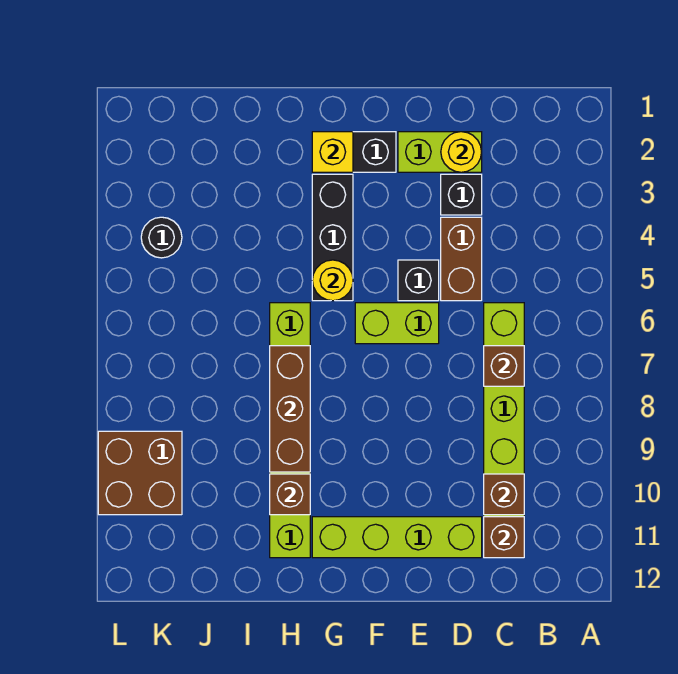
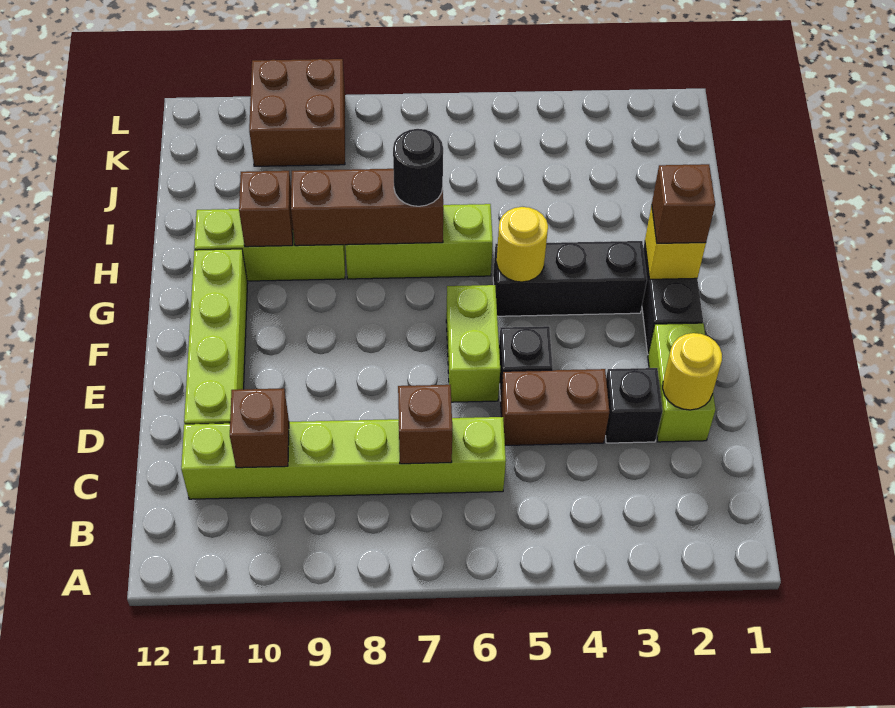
brown 1x1 brick [484,517,524,558] -> brown 1x1 brick moved to [652,164,715,243]
black 1x1 round brick [141,217,182,258] -> black 1x1 round brick moved to [393,129,443,206]

